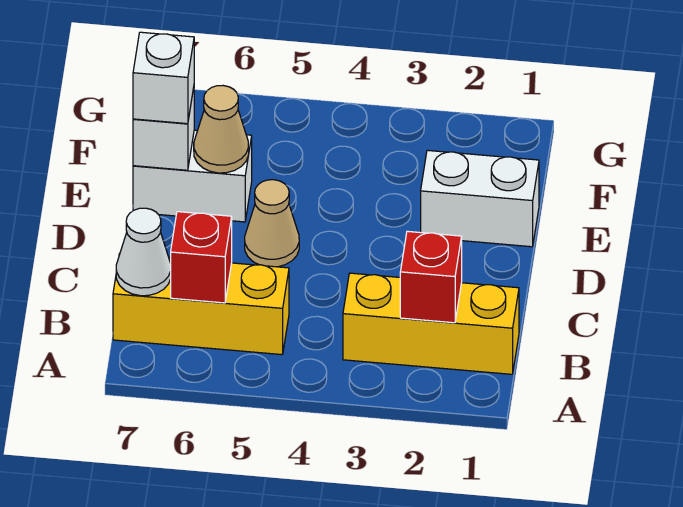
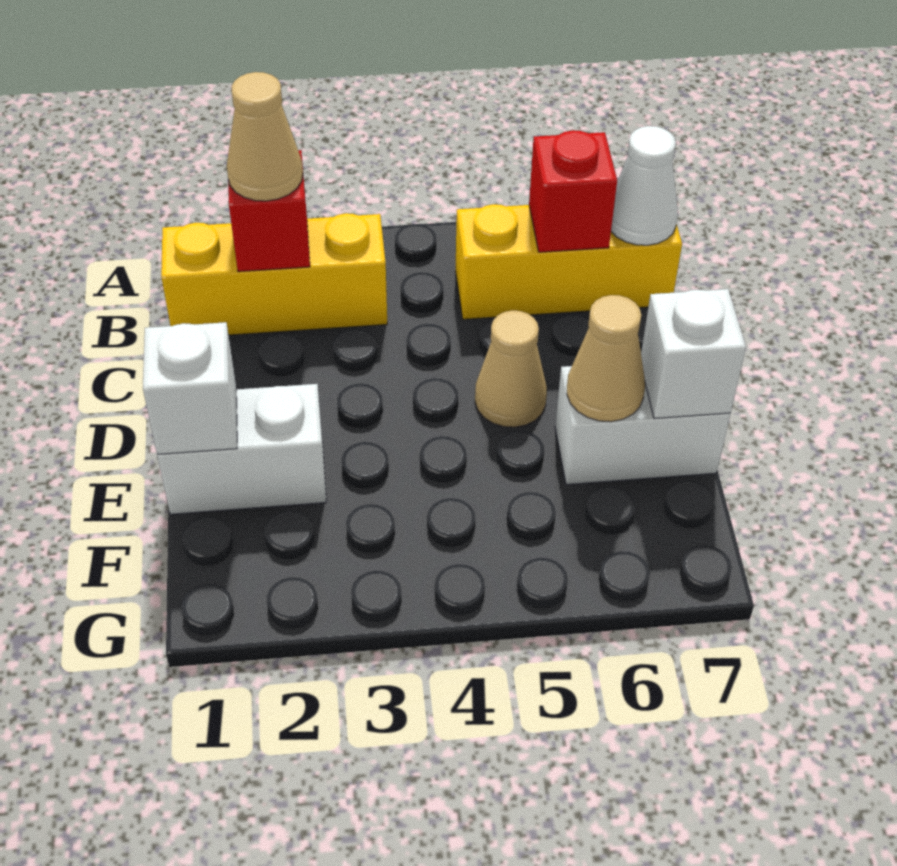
none -> tan 1x1 cone [227,72,303,201]
white 1x1 brick [133,32,194,124] -> white 1x1 brick moved to [143,322,237,454]

